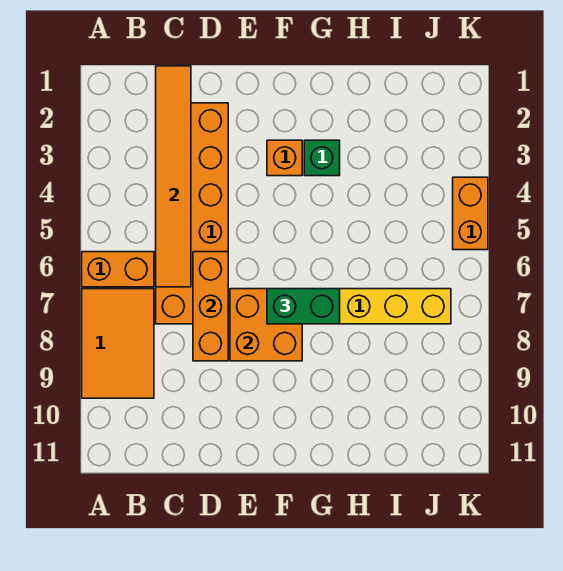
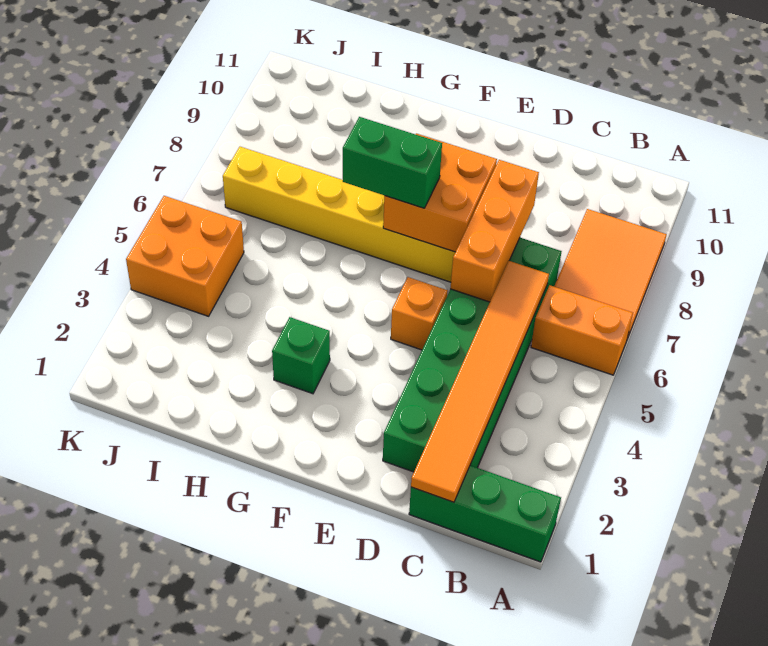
none -> green 1x3 brick [409,465,561,562]
orange 2x6 brick [156,103,228,324] -> green 2x6 brick [383,238,562,472]
orange 1x1 brick [267,140,302,176] -> orange 1x1 brick moved to [391,277,447,350]
orange 1x2 brick [453,177,488,250] -> orange 2x2 brick [126,196,244,316]

